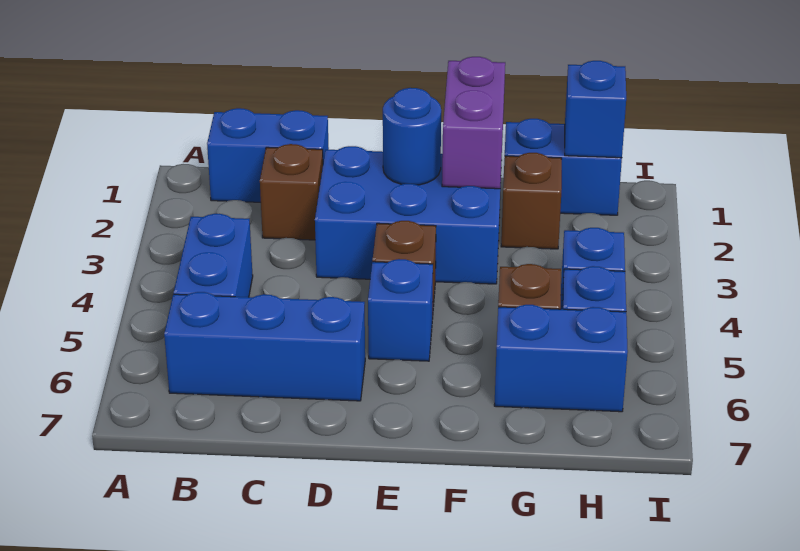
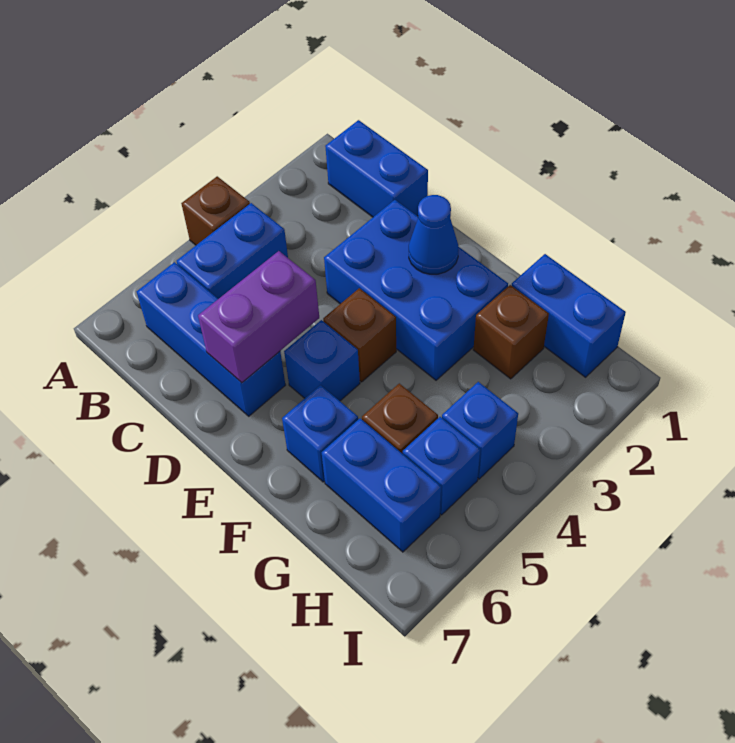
brown 1x1 brick [260,144,323,240] -> brown 1x1 brick moved to [181,176,250,245]
blue 1x1 round brick [383,88,441,185] -> blue 1x1 cone [409,195,459,274]
purple 1x2 brick [442,57,505,189] -> purple 1x2 brick moved to [198,251,319,383]
blue 1x1 brick [565,61,626,158] -> blue 1x1 brick moved to [282,385,358,482]

